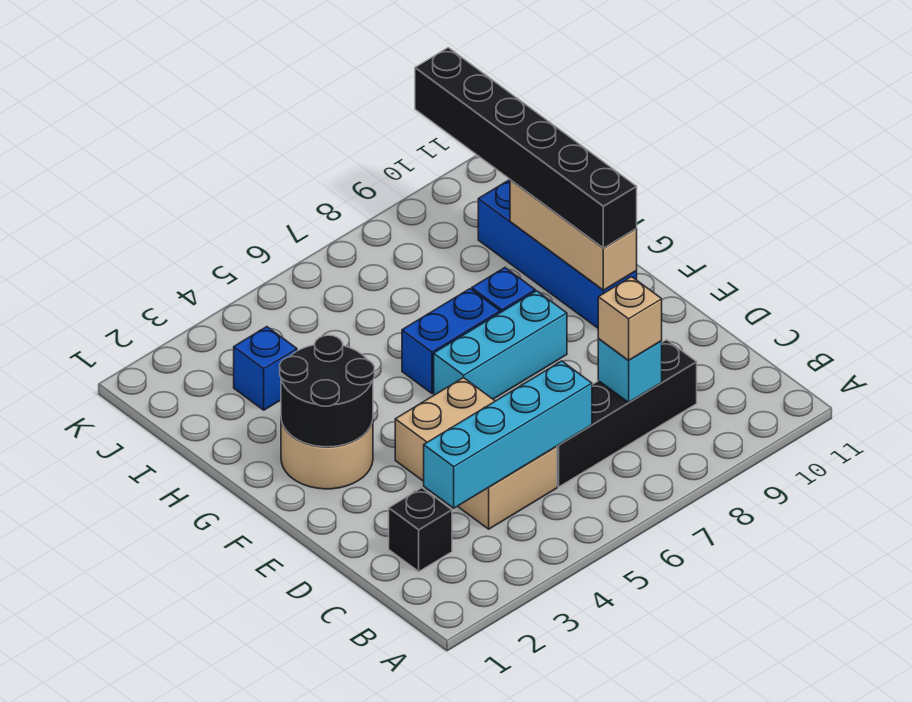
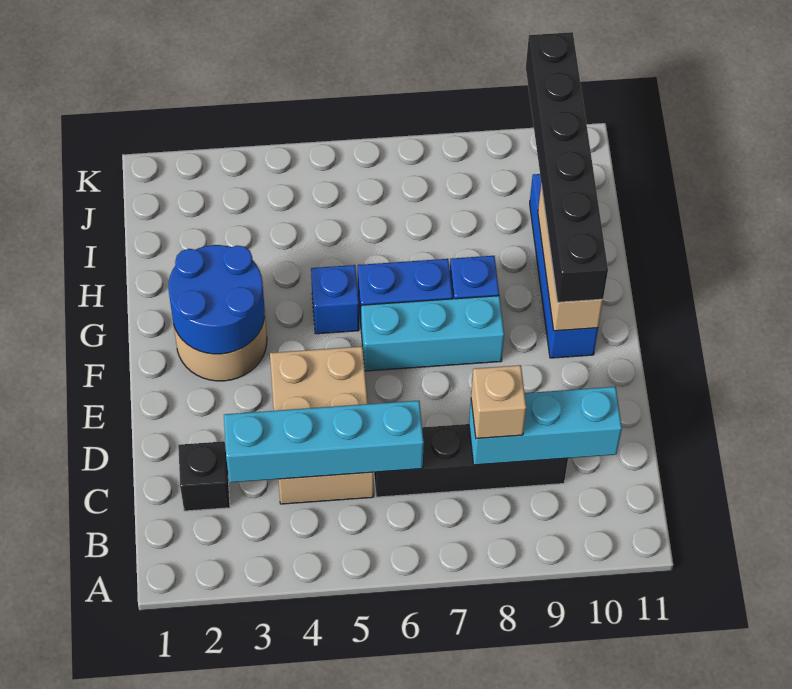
cyan 1x1 brick [598,339,662,402] -> cyan 1x3 brick [469,387,622,465]
black 2x2 round brick [280,335,374,447] -> blue 2x2 round brick [168,245,265,354]
blue 1x1 brick [234,327,297,410] -> blue 1x1 brick moved to [311,265,359,334]

